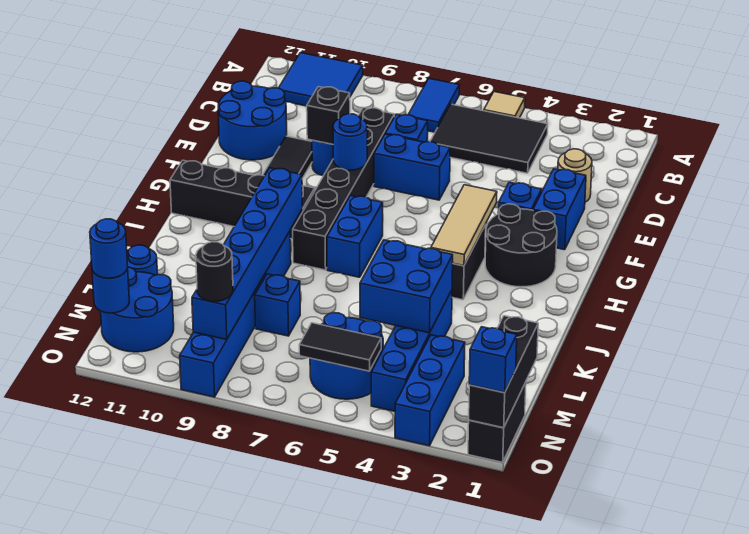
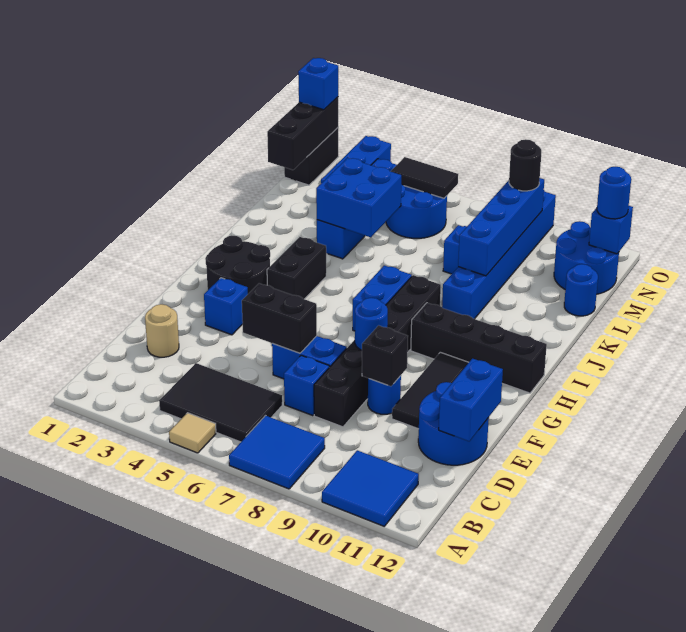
blue 1x2 tile [408,79,459,132] -> blue 2x2 tile [229,416,325,489]
blue 1x2 brick [533,169,586,250] -> blue 1x2 brick moved to [439,359,503,441]
none -> black 1x2 brick [242,283,317,353]
tan 1x3 tile [431,185,497,266] -> none
blue 1x6 brick [192,168,303,339] -> blue 1x4 brick [458,178,544,276]
blue 1x1 round brick [92,268,129,313] -> blue 1x1 brick [589,206,633,254]

